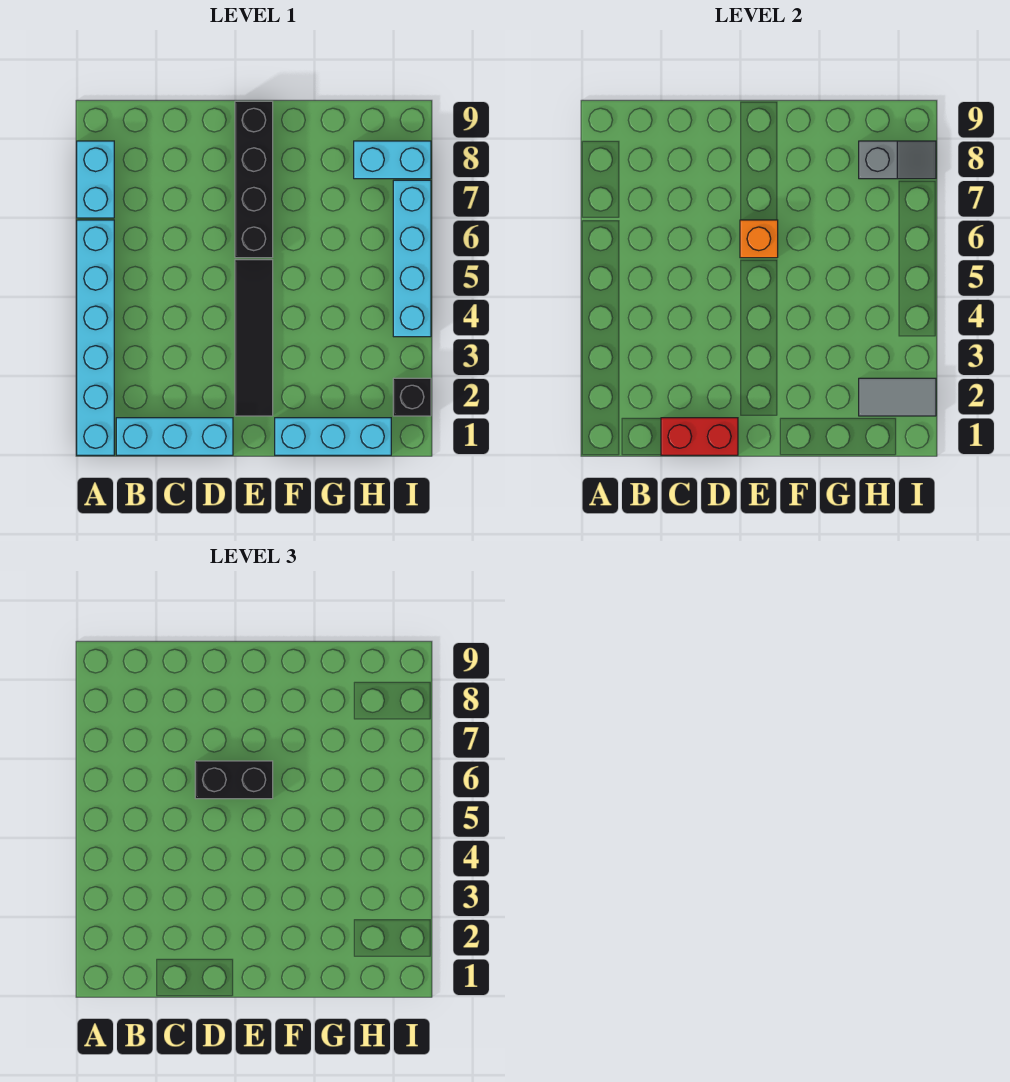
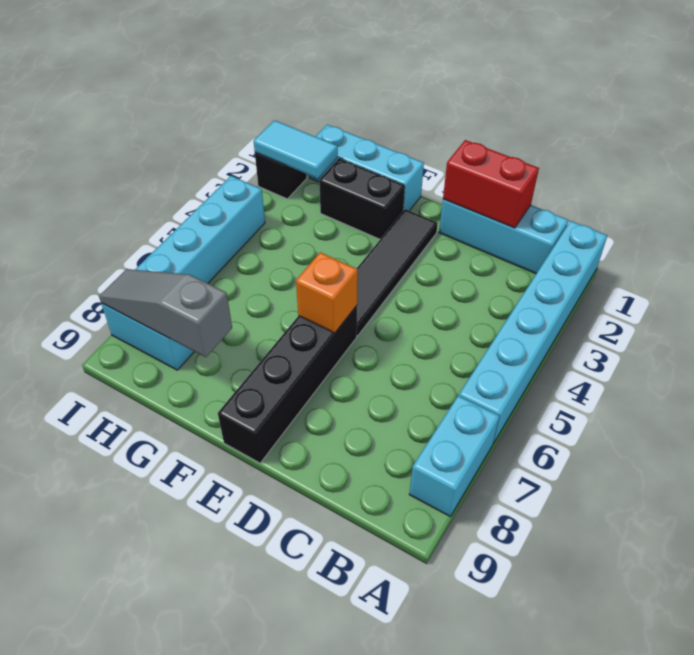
black 1x2 brick [195,761,273,799] -> black 1x2 brick moved to [319,158,405,239]
grey 1x2 tile [859,378,936,416] -> cyan 1x2 tile [254,120,338,178]
grey 1x2 slope [859,141,936,179] -> grey 1x3 slope [99,269,232,357]

